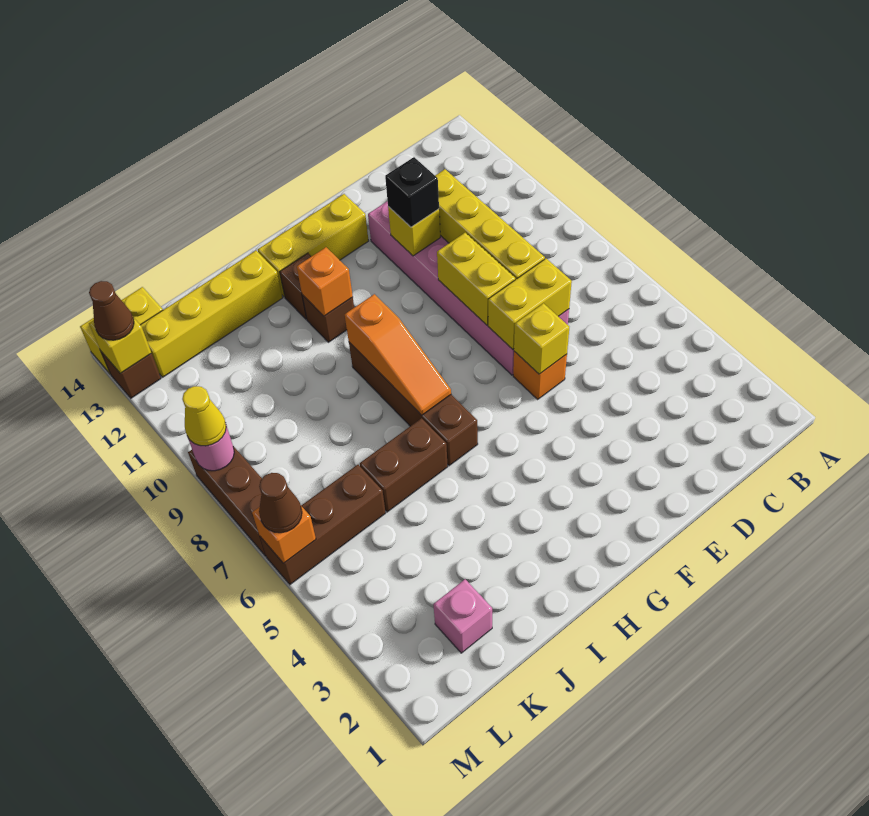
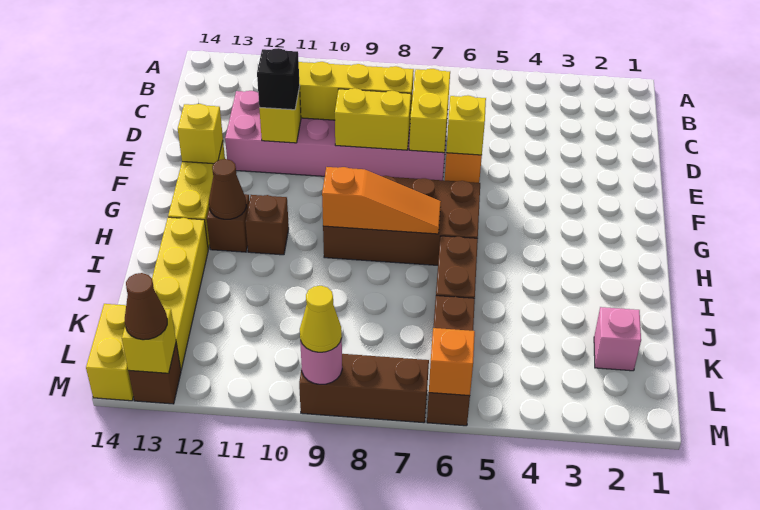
none -> yellow 1x1 brick [178,104,223,164]
brown 1x4 brick [349,342,478,466] -> brown 2x4 brick [323,176,480,265]
orange 1x1 brick [297,247,353,316] -> none
brown 1x1 cone [259,473,302,533] -> brown 1x1 cone moved to [209,159,246,219]

